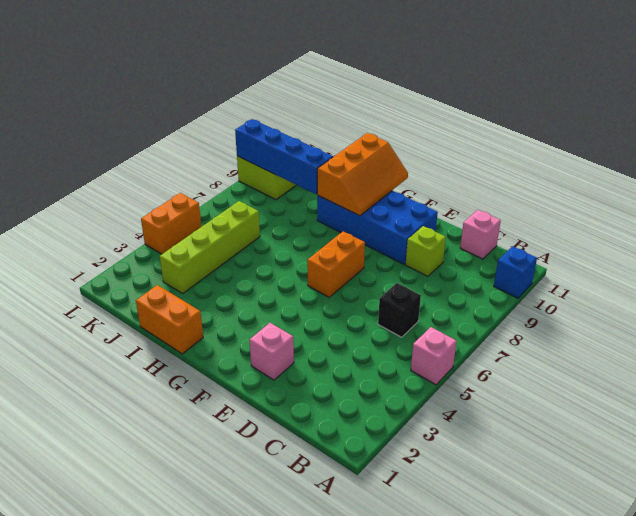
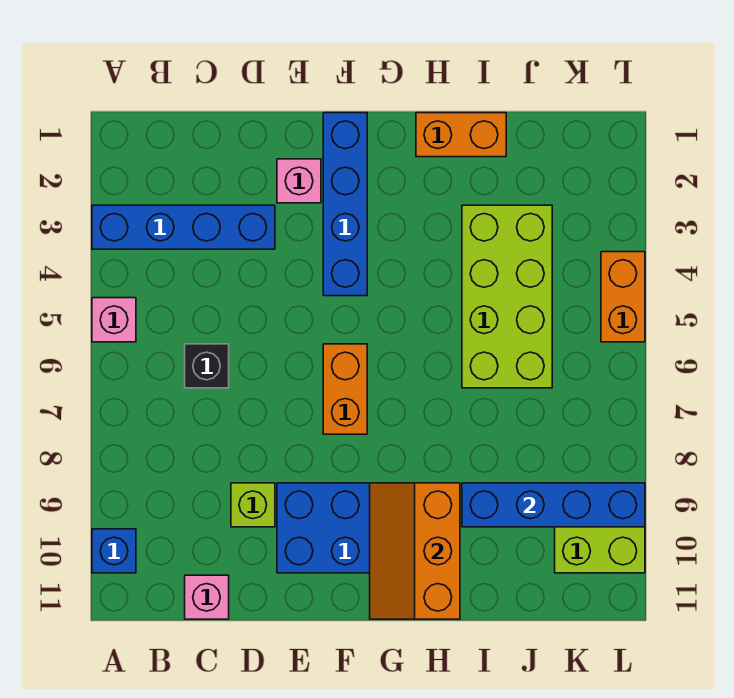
none -> blue 1x4 brick [92,205,275,249]
none -> blue 1x4 brick [323,113,367,296]
lime 1x4 brick [160,201,260,293] -> lime 2x4 brick [462,205,552,388]

